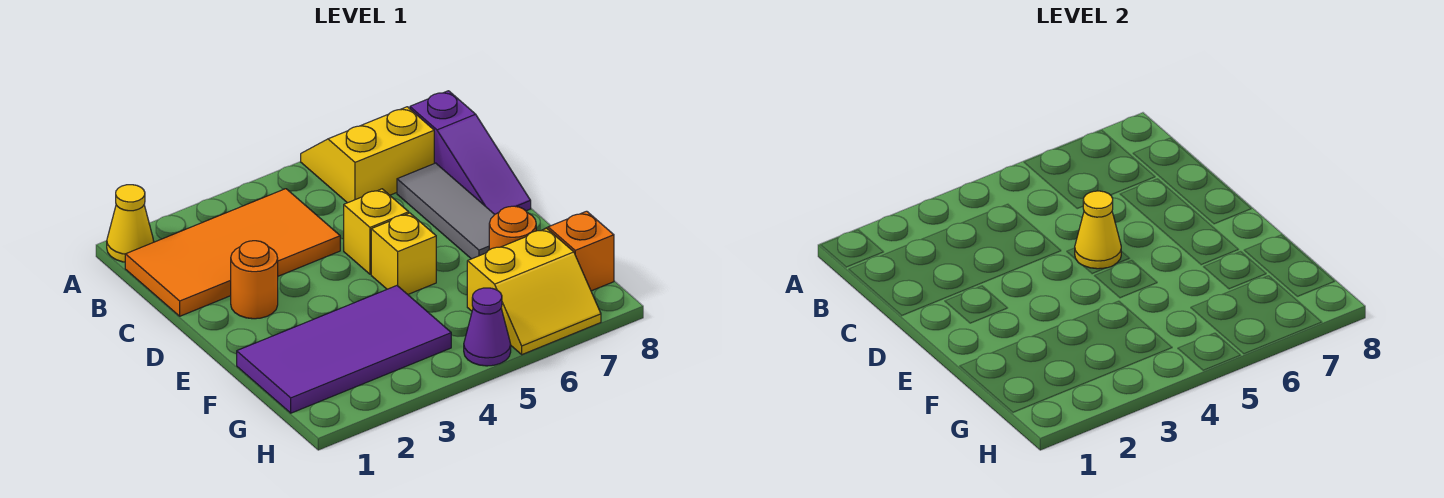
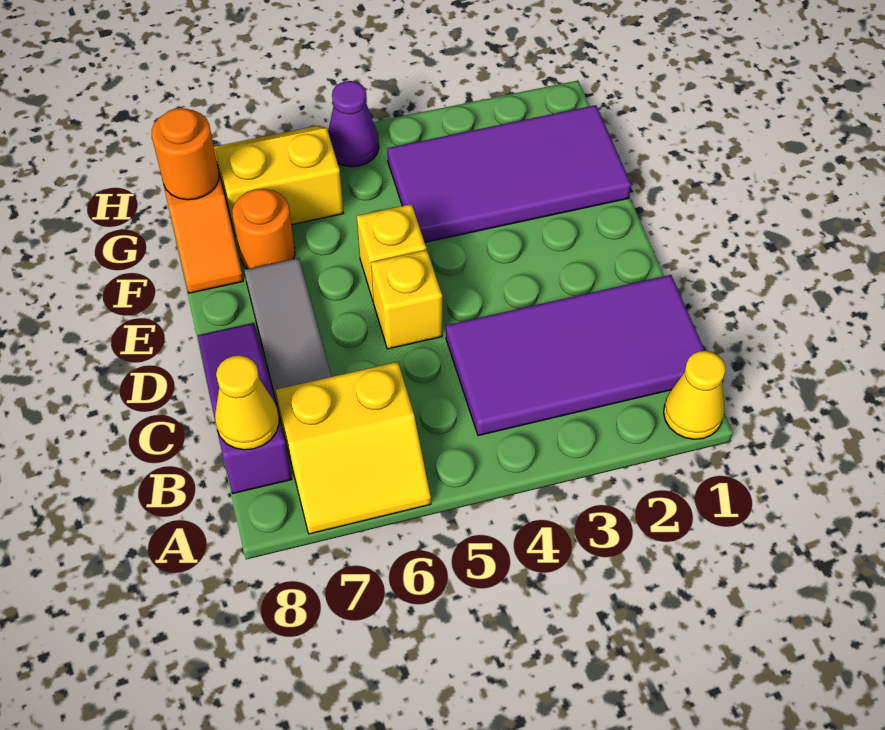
orange 2x4 tile [125,189,340,316] -> purple 2x4 tile [446,275,705,436]
orange 1x1 round brick [231,241,278,319] -> orange 1x1 round brick moved to [152,108,219,200]
yellow 1x1 cone [1075,191,1121,269] -> yellow 1x1 cone moved to [215,356,279,450]

